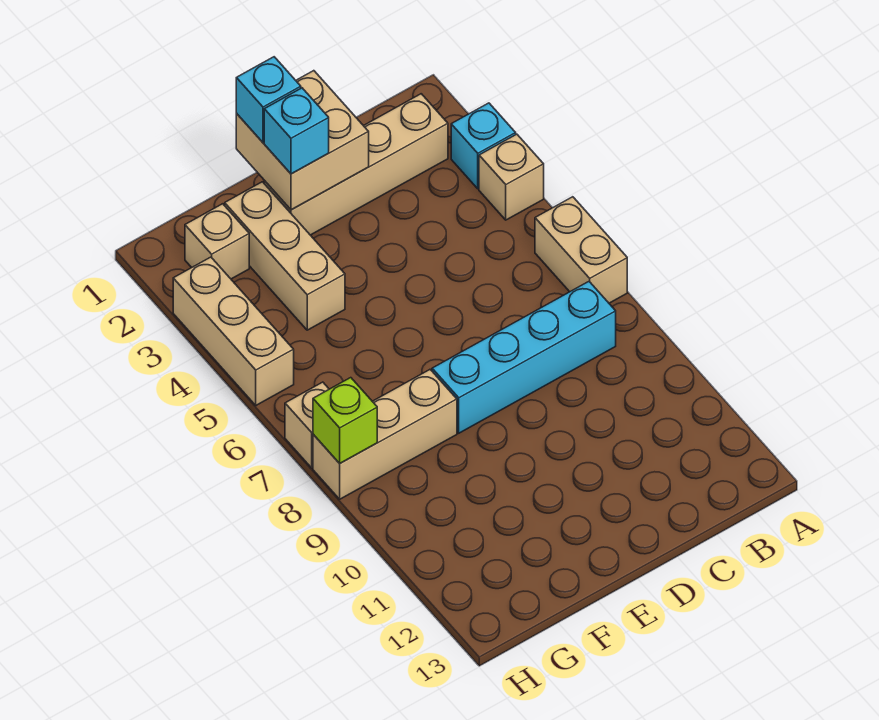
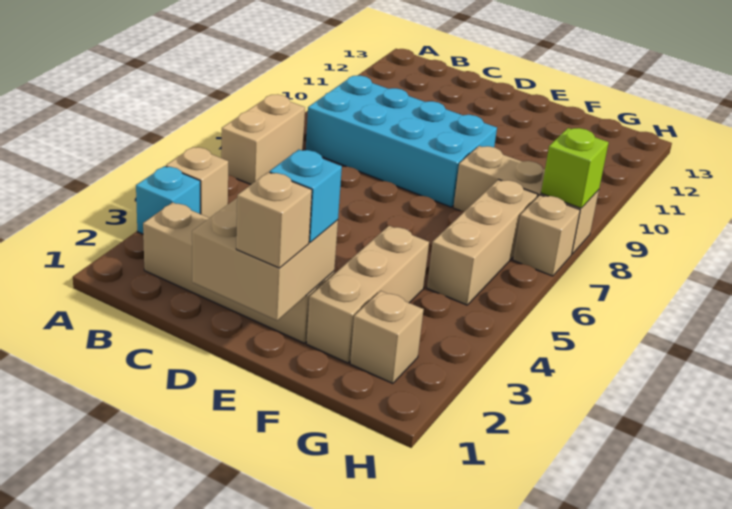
cyan 1x4 brick [432,282,616,433] -> cyan 2x4 brick [306,75,497,207]
cyan 1x1 brick [236,57,301,143] -> tan 1x1 brick [236,172,312,268]
tan 1x3 brick [173,257,294,405] -> tan 1x3 brick moved to [427,179,538,305]

